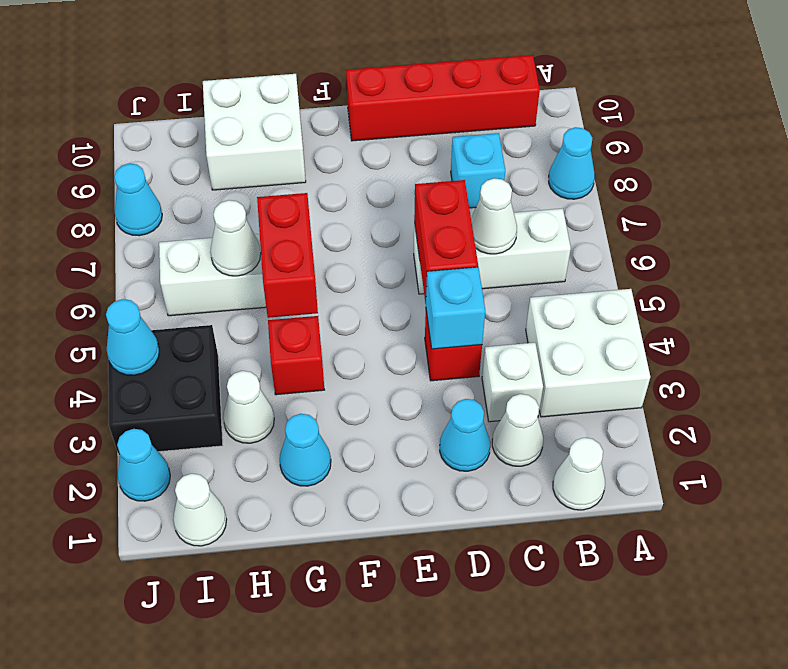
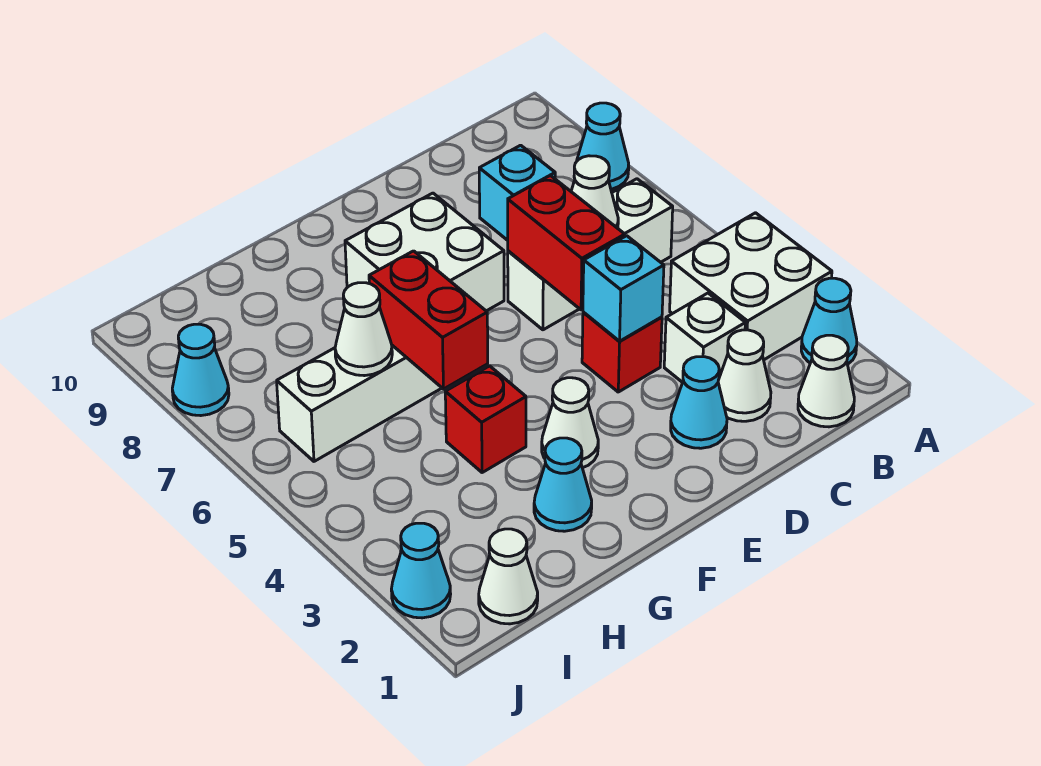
red 1x4 brick [346,55,540,141] -> none
white 2x2 brick [203,74,306,190] -> white 2x2 brick moved to [345,193,504,311]
white 1x1 cone [223,371,274,443] -> white 1x1 cone moved to [542,378,598,468]
black 2x2 brick [108,325,223,455] -> none
cyan 1x1 cone [106,299,159,375] -> cyan 1x1 cone moved to [801,278,857,364]

